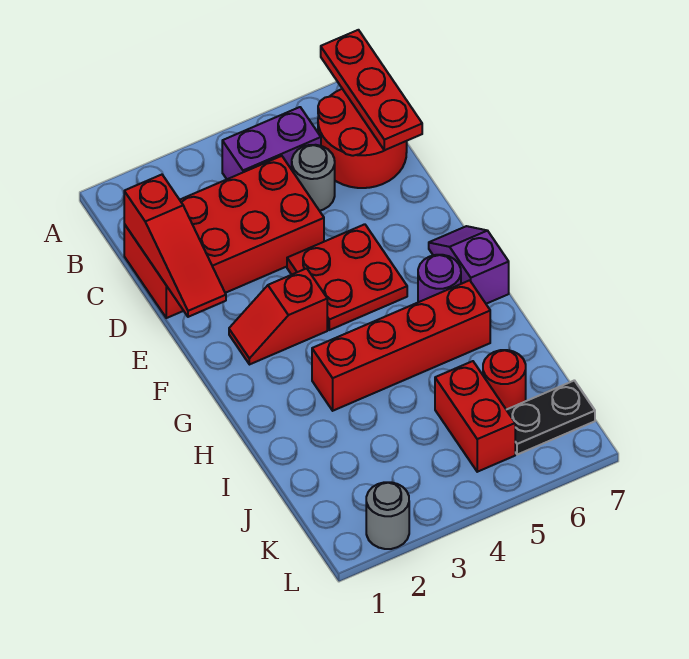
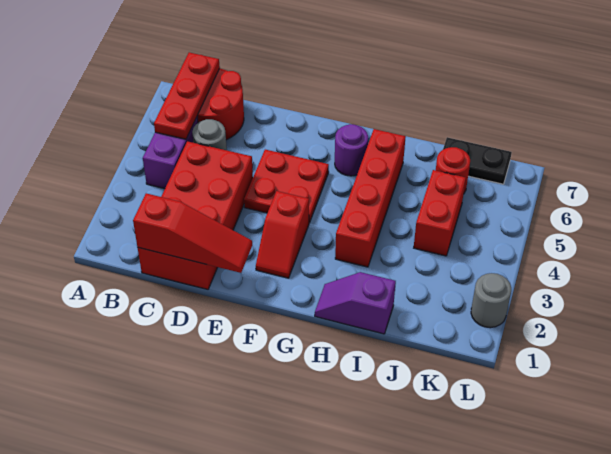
red 1x3 plate [321,30,422,150] -> red 1x3 plate turned to [154,52,220,139]
purple 1x2 slope [429,226,509,304] -> purple 1x2 slope moved to [315,272,396,334]
red 1x2 brick [435,361,515,472] -> red 1x2 brick turned to [414,170,466,256]
black 1x2 plate [507,380,595,455] -> black 1x2 plate turned to [443,137,512,184]

